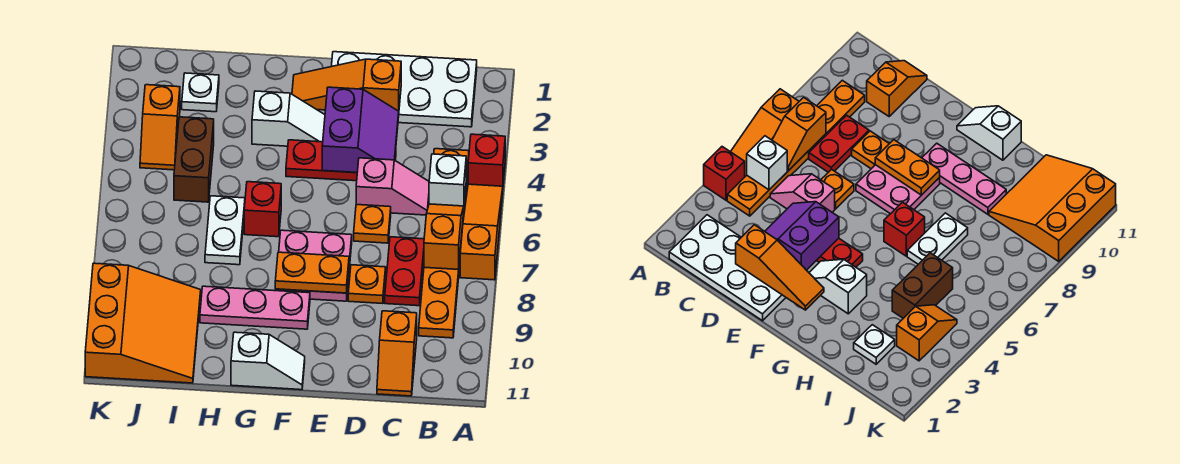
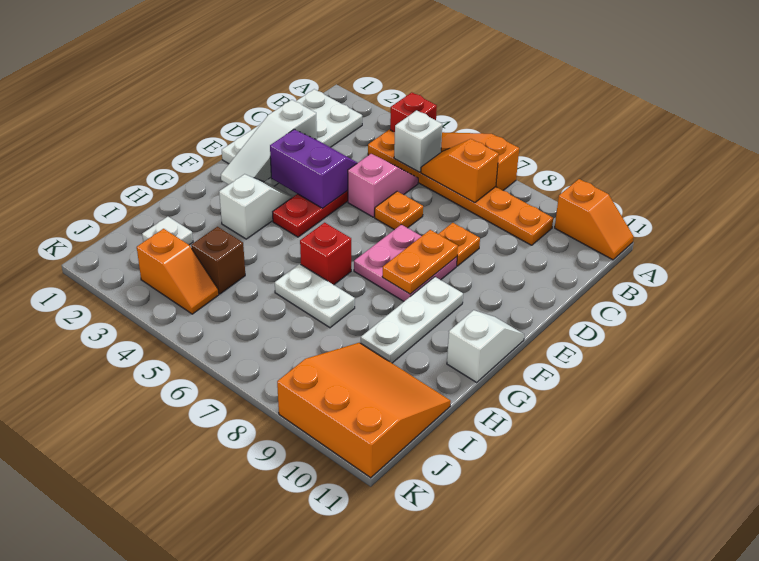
red 1x2 plate [385,237,424,306] -> none
orange 1x2 slope [377,311,417,396] -> orange 1x2 slope moved to [555,179,634,260]
orange 1x3 slope [292,59,401,111] -> white 1x3 slope [221,100,317,185]
pink 1x3 plate [200,286,310,329] -> white 1x3 plate [361,277,463,363]
brown 1x2 brick [174,117,214,202] -> brown 1x1 brick [191,227,245,294]

